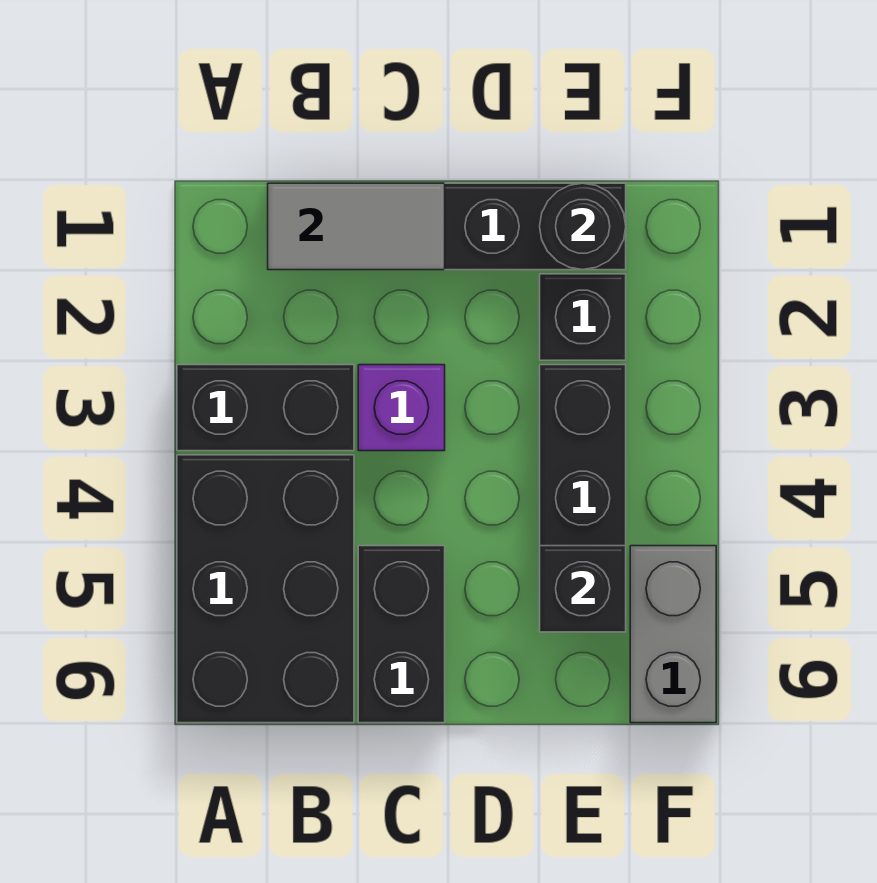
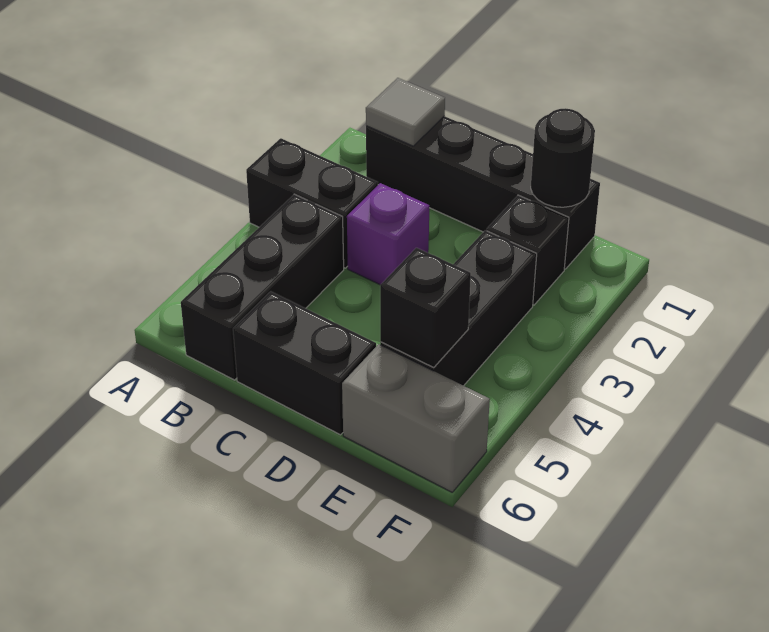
black 2x3 brick [177,455,354,723] -> black 1x3 brick [181,194,344,380]
grey 1x2 tile [268,183,445,270] -> grey 1x1 tile [366,78,445,146]
black 1x2 brick [358,546,445,723] -> black 1x2 brick turned to [233,291,376,435]
grey 1x2 brick [630,546,716,723] -> grey 1x2 brick turned to [342,344,490,492]

